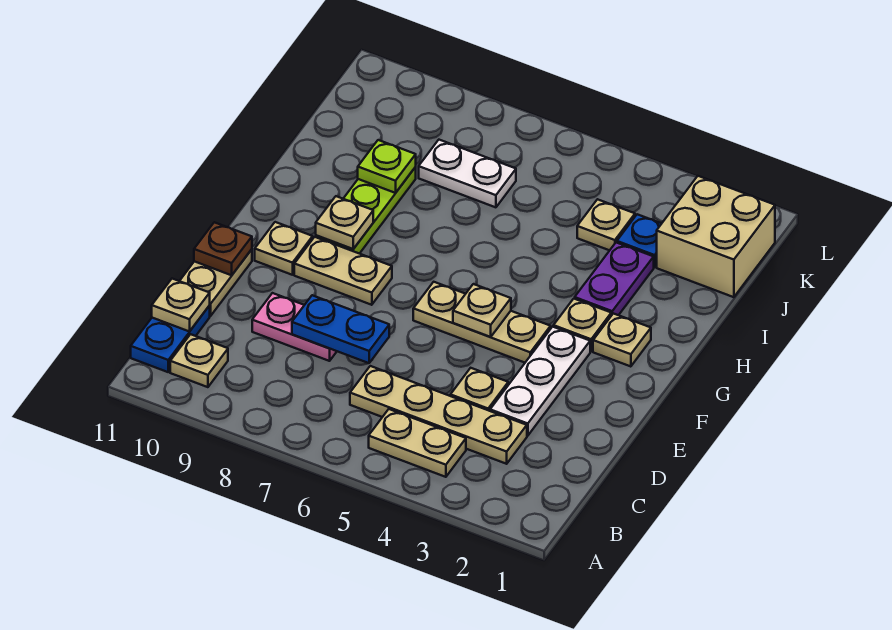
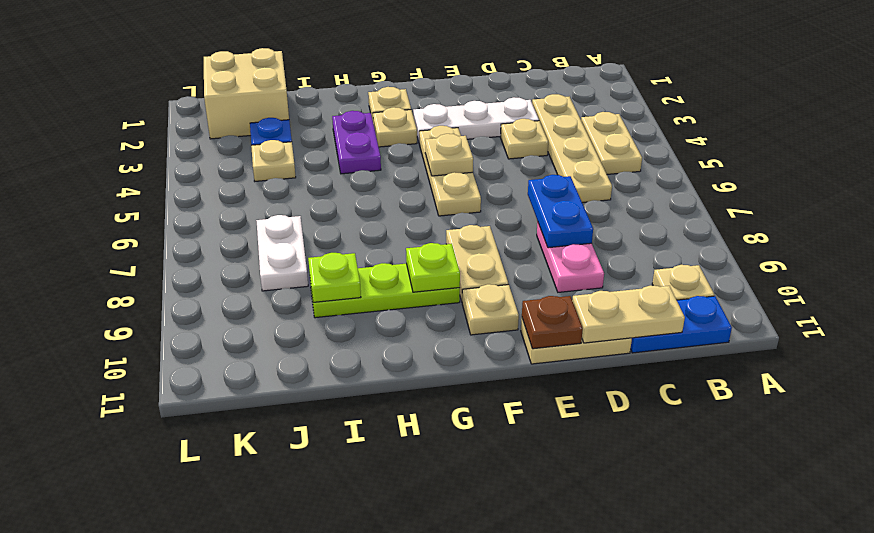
tan 1x1 plate [152,279,210,332] -> tan 1x2 plate [572,285,685,343]
tan 1x1 plate [316,196,373,249] -> lime 1x1 plate [406,243,460,292]
purple 1x2 plate [575,243,654,316] -> purple 1x2 plate turned to [332,111,381,174]

